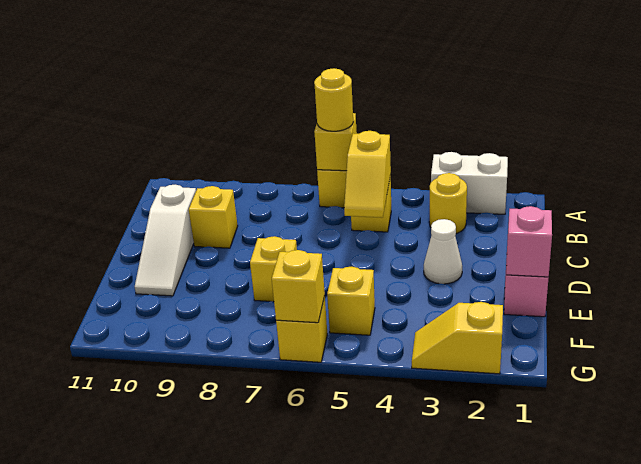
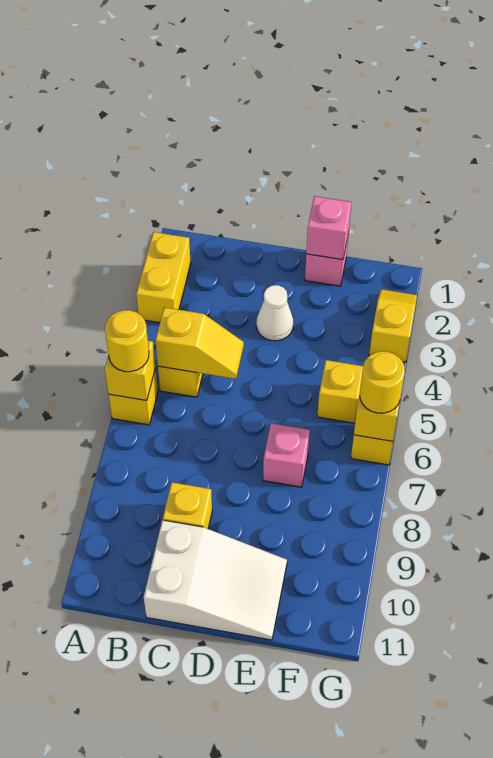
white 1x2 brick [431,152,508,214] -> yellow 1x2 brick [136,232,191,323]
yellow 1x1 round brick [429,173,467,233] -> yellow 1x1 round brick moved to [360,351,405,413]
white 1x3 slope [135,185,196,296] -> white 2x3 slope [144,520,287,640]
yellow 1x1 brick [250,236,297,302] -> pink 1x1 brick [263,423,310,487]
yellow 1x2 slope [412,302,503,374] -> yellow 1x2 slope turned to [369,289,417,362]

